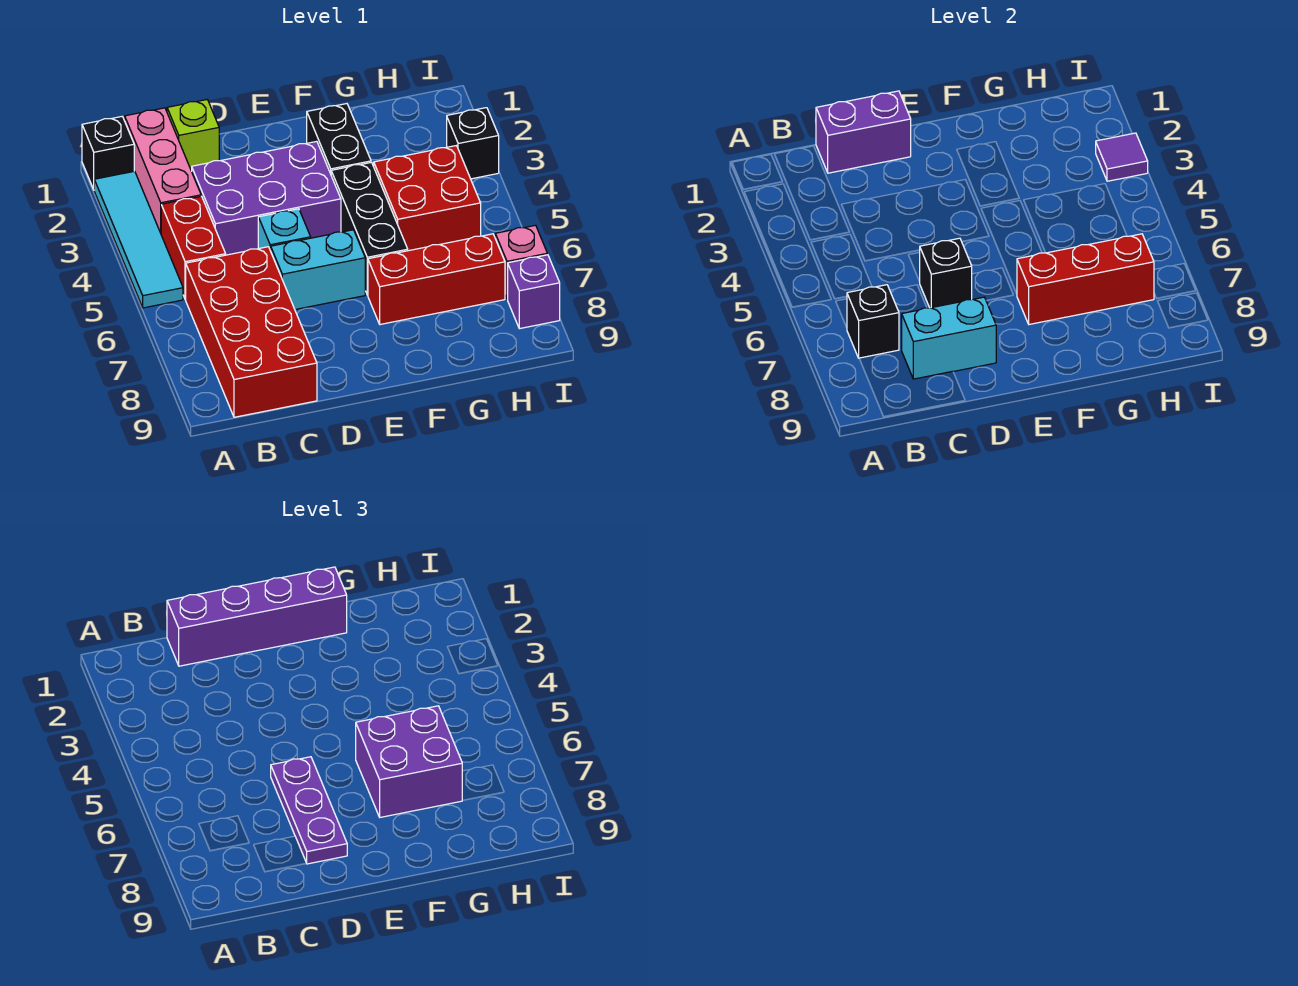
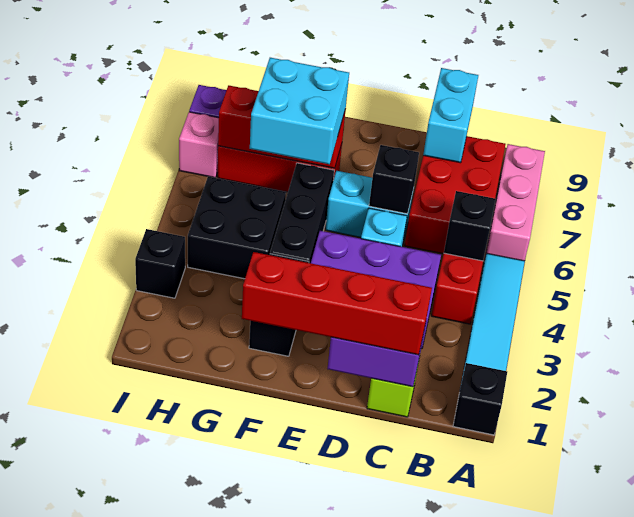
pink 1x3 brick [125,108,201,233] -> pink 1x3 brick moved to [486,144,545,261]
red 2x4 brick [186,247,317,417] -> red 2x3 brick [405,136,506,254]
black 1x1 brick [847,285,899,358] -> black 1x1 brick moved to [444,191,496,261]
purple 1x4 brick [167,567,347,666] -> red 1x4 brick [242,252,432,355]
cyan 1x2 brick [902,297,996,379] -> cyan 1x2 brick turned to [423,68,478,163]
purple 1x3 plate [271,757,347,864] -> none
purple 2x2 brick [356,706,463,817] -> cyan 2x2 brick [250,58,349,164]
red 2x2 brick [374,146,481,251] -> black 2x2 brick [188,177,286,279]
purple 1x1 tile [1096,133,1148,181] -> none

